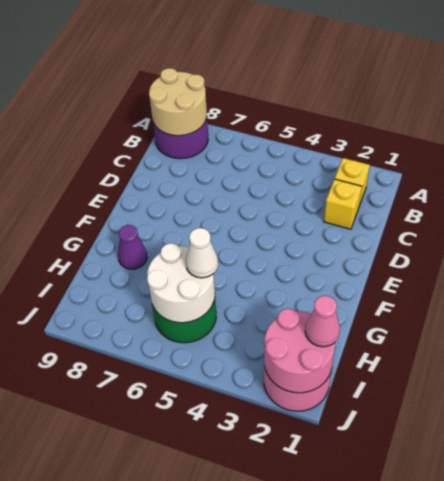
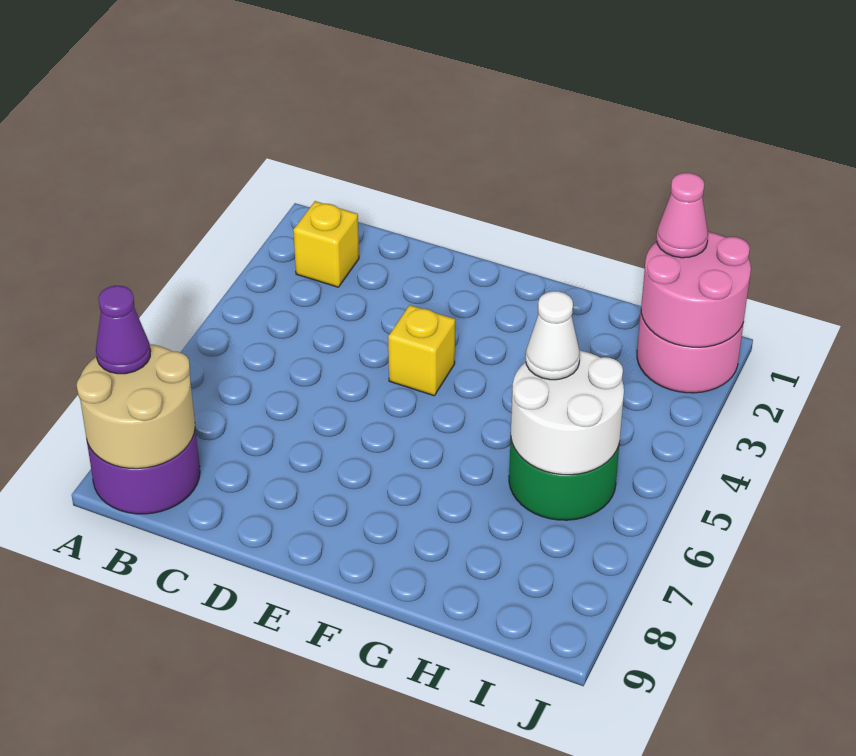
yellow 1x1 brick [324,179,362,229] -> yellow 1x1 brick moved to [388,305,455,396]
purple 1x1 cone [118,225,147,269] -> purple 1x1 cone moved to [96,285,150,374]

